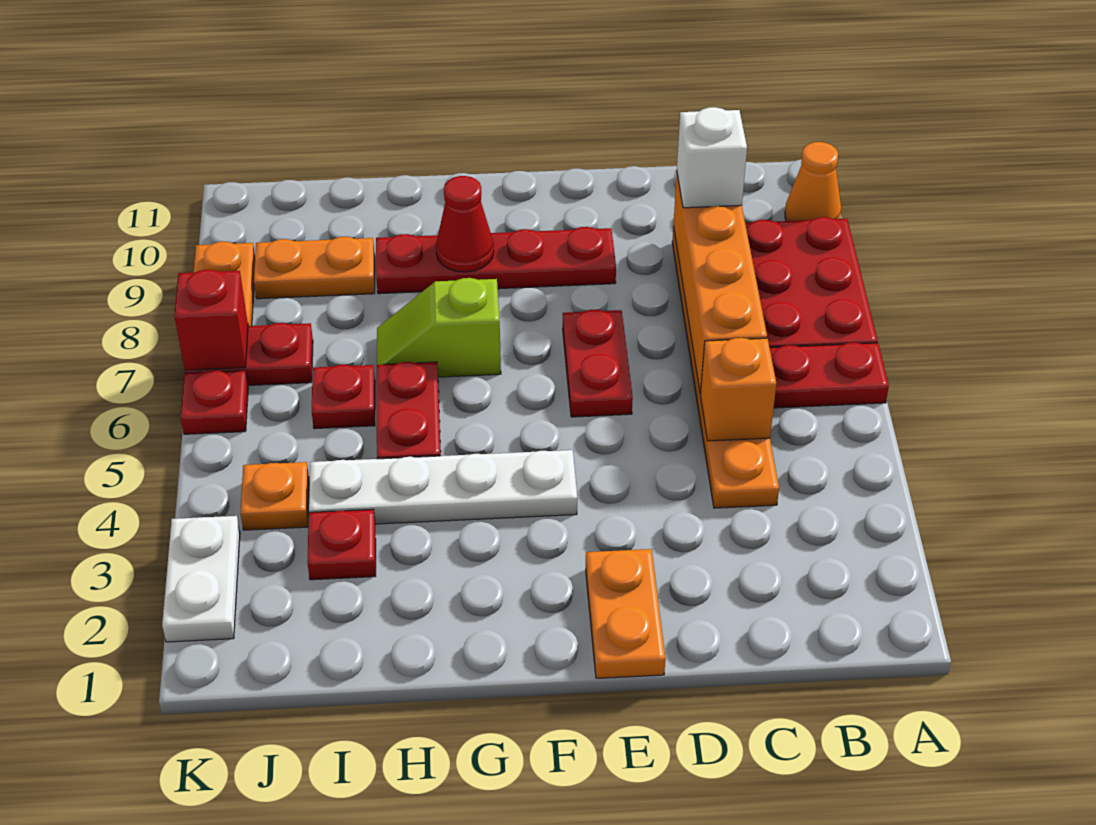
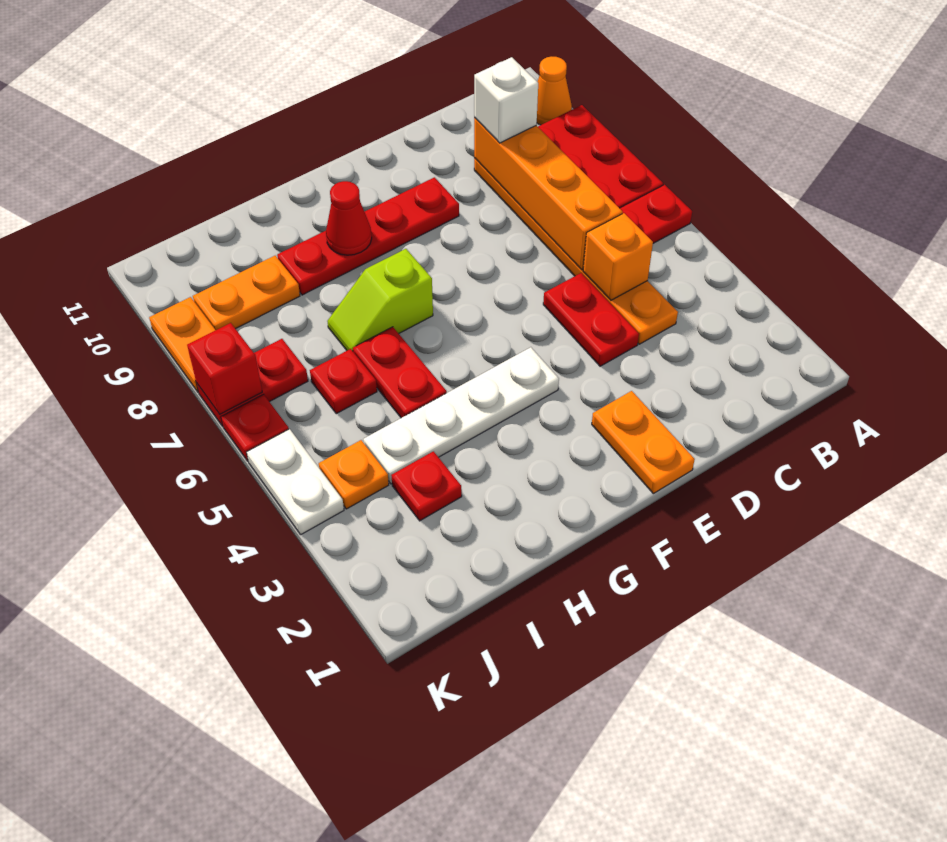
red 1x2 plate [563,309,633,417] -> red 1x2 plate moved to [543,273,639,366]
white 1x2 plate [162,516,240,642] -> white 1x2 plate moved to [247,429,344,534]

